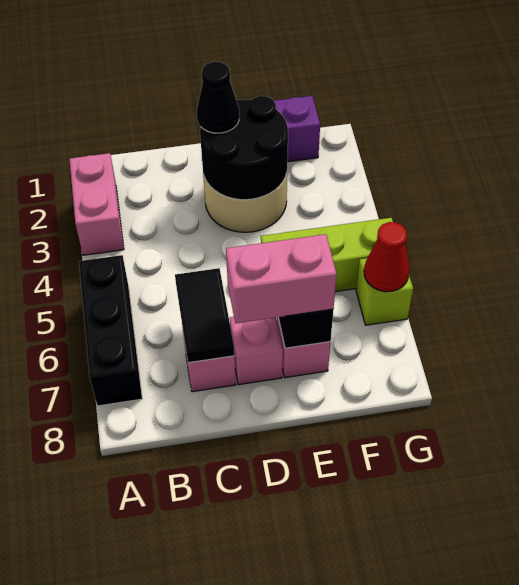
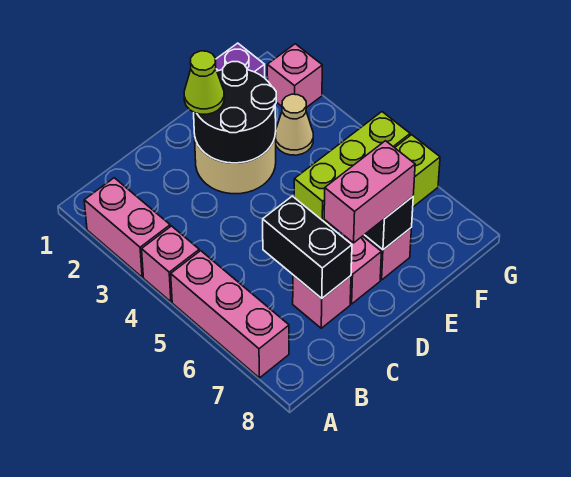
none -> pink 1x1 brick [142,226,199,302]
black 1x3 brick [79,255,142,406] -> pink 1x3 brick [171,251,289,378]
black 1x2 tile [175,268,234,363] -> black 1x2 brick [263,196,352,298]
black 1x1 cone [197,62,239,133] -> lime 1x1 cone [184,51,224,114]
none -> tan 1x1 cone [275,94,313,155]
none -> pink 1x1 brick [267,44,322,108]
red 1x1 cone [364,222,409,292] -> none

